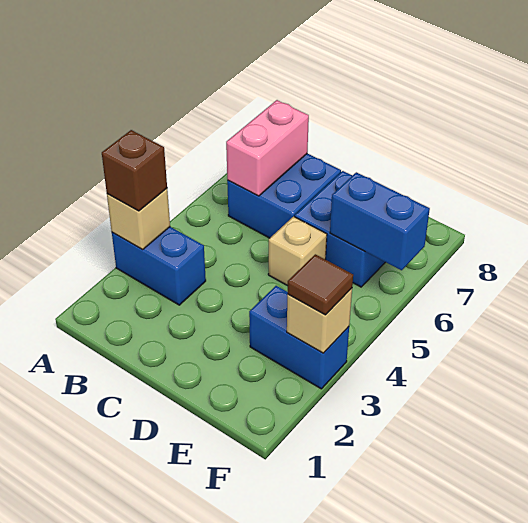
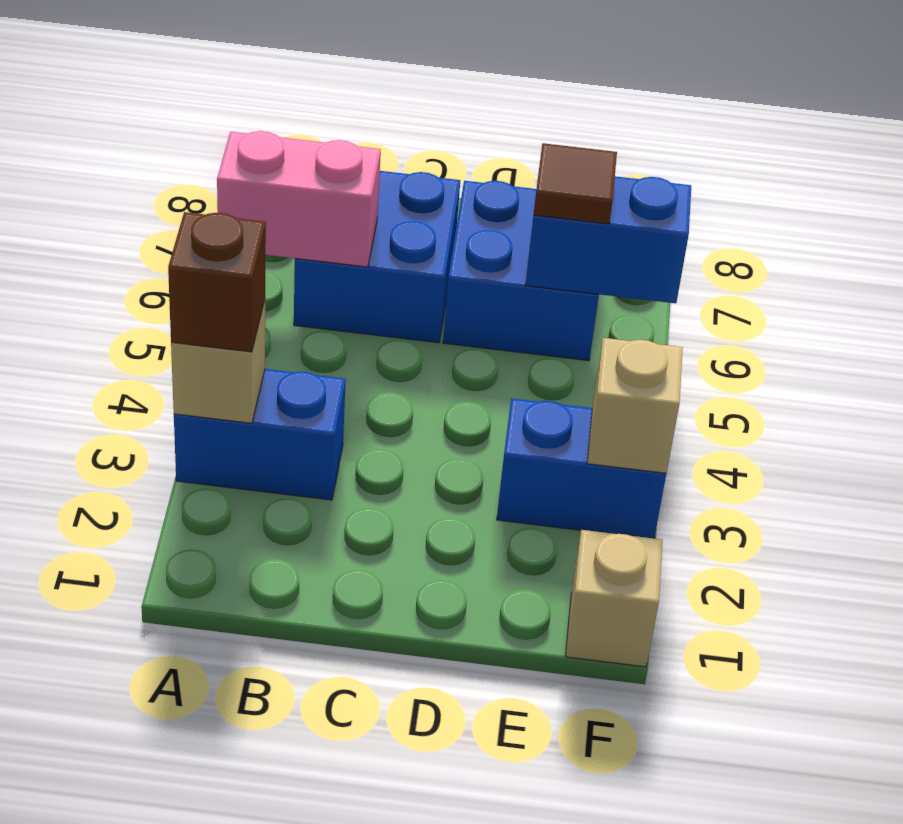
pink 1x2 brick [226,100,309,196] -> pink 1x2 brick turned to [217,131,381,267]
tan 1x1 brick [268,217,327,286] -> tan 1x1 brick moved to [565,530,662,667]
brown 1x1 tile [288,254,353,315] -> brown 1x1 tile moved to [534,143,617,224]

